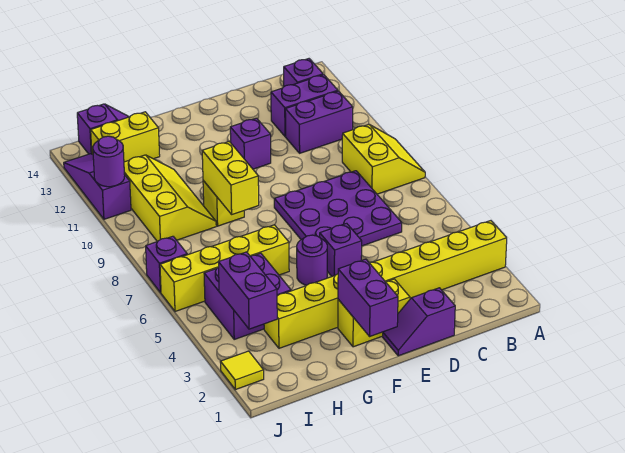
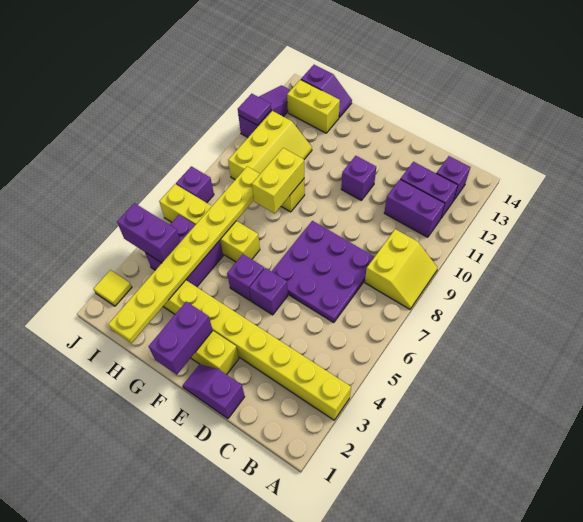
purple 1x1 round brick [297,235,327,285] -> purple 1x1 brick [227,254,264,301]
none -> yellow 1x8 plate [108,166,260,343]
purple 1x2 brick [218,252,277,329] -> purple 1x2 brick turned to [117,203,180,263]
purple 1x1 round brick [93,136,125,187] -> purple 1x1 tile [238,94,271,125]

